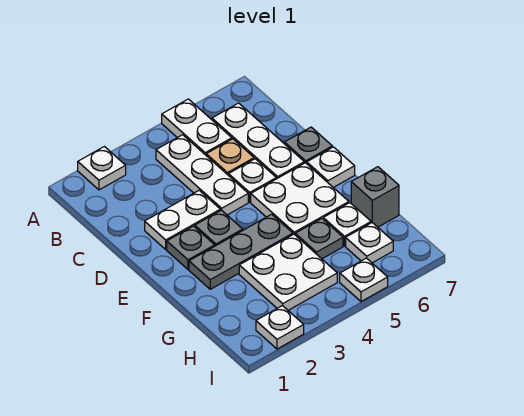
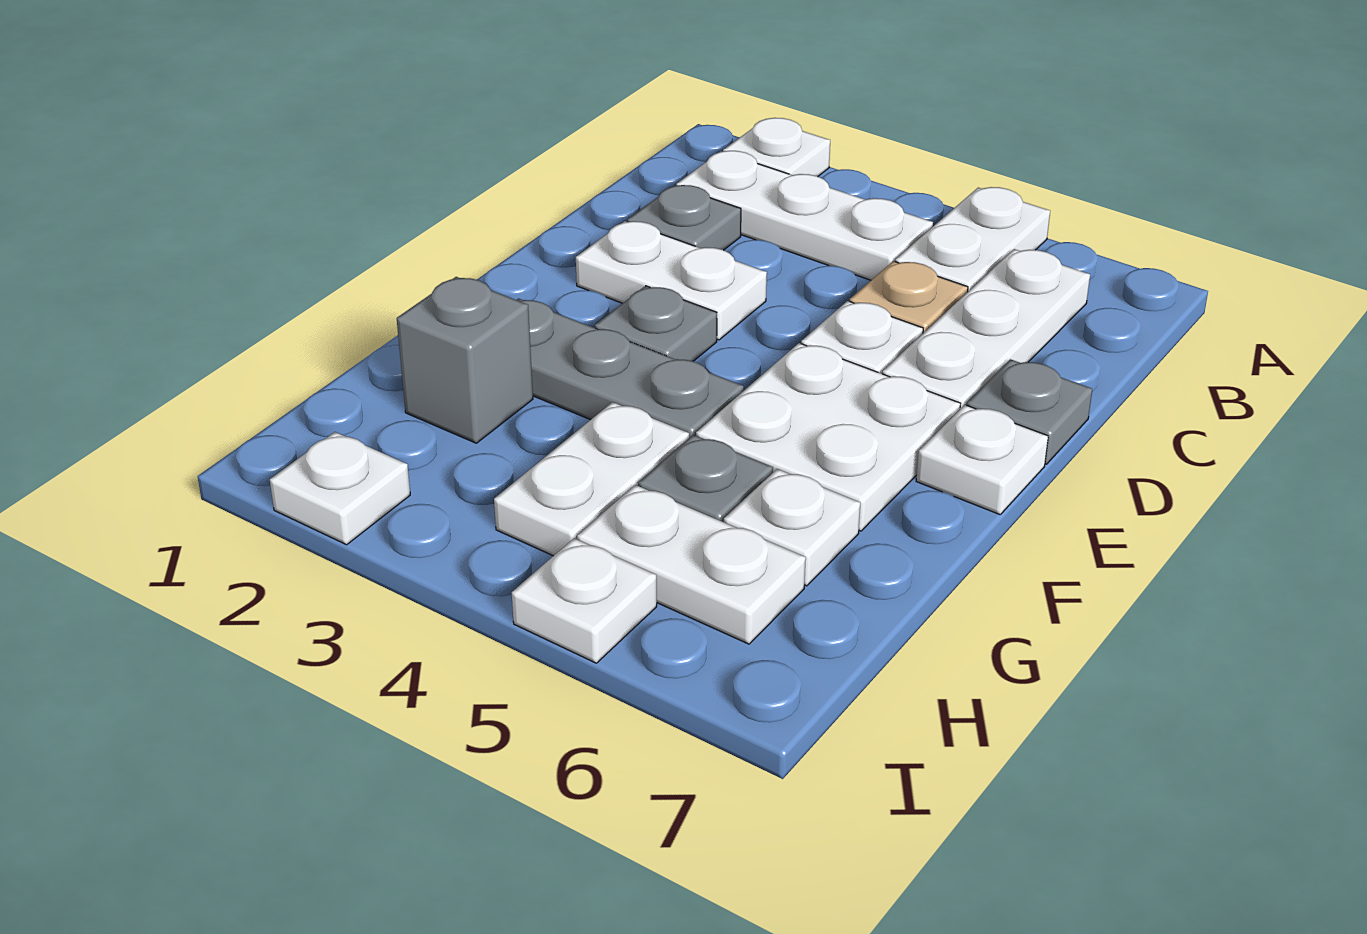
white 1x3 plate [156,135,248,215] -> white 1x3 plate turned to [676,151,933,280]
grey 1x1 plate [167,226,215,269] -> grey 1x1 plate moved to [627,185,741,250]
white 2x2 plate [239,234,337,310] -> white 1x2 plate [494,402,689,556]
grey 1x1 brick [351,167,399,227] -> grey 1x1 brick moved to [397,277,533,443]
white 1x1 plate [346,223,393,263] -> white 1x2 plate [577,485,806,644]

